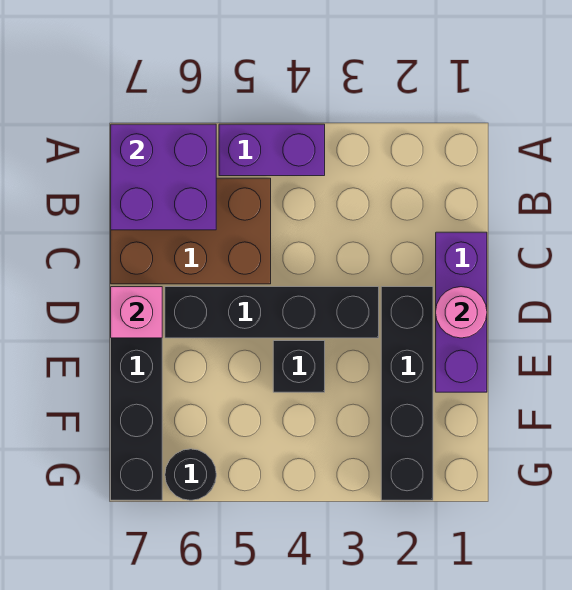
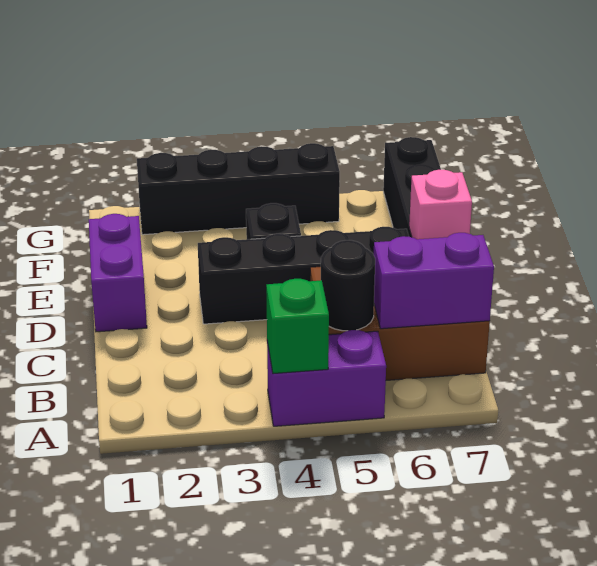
none -> green 1x1 brick [266,279,329,374]
purple 2x2 brick [111,124,216,230] -> purple 1x2 brick [374,233,494,329]
purple 1x3 brick [436,232,487,392] -> purple 1x2 brick [89,214,147,332]
pink 1x1 round brick [436,287,487,338] -> none
black 1x4 brick [381,287,433,500] -> black 1x4 brick turned to [137,143,340,235]
black 1x1 round brick [165,449,216,500] -> black 1x1 round brick moved to [321,240,375,331]

